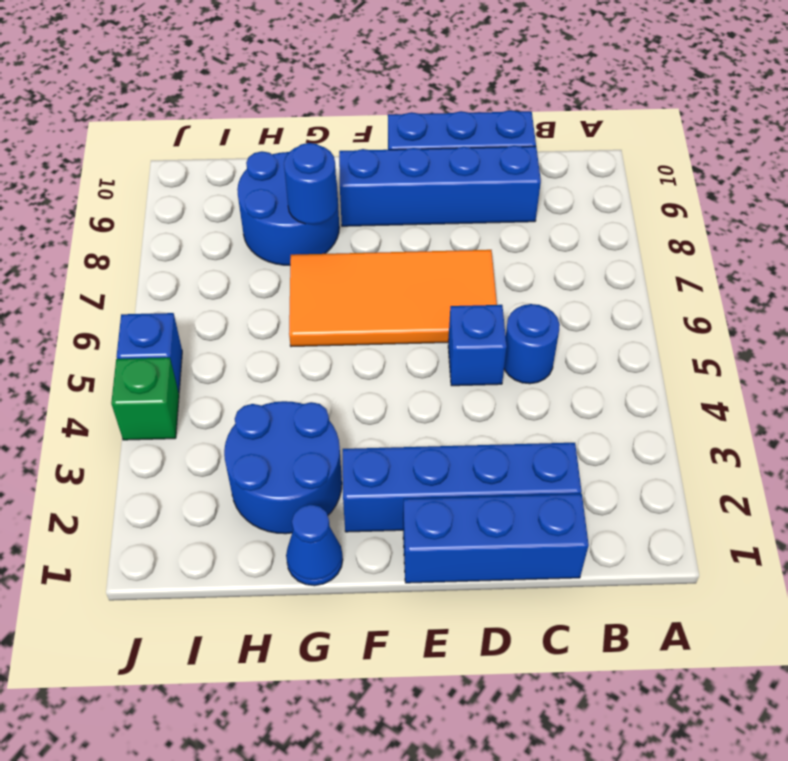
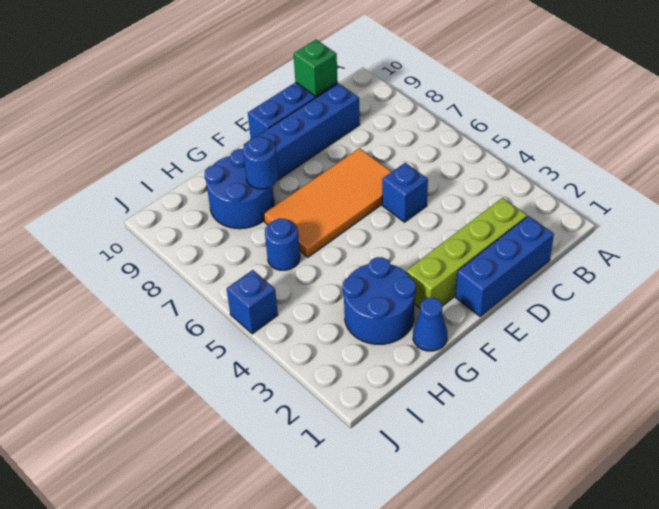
blue 1x4 brick [343,443,581,532] -> lime 1x4 brick [406,198,527,308]
blue 1x1 round brick [504,304,560,384] -> blue 1x1 round brick moved to [265,219,300,270]
green 1x1 brick [111,358,179,440] -> green 1x1 brick moved to [294,40,338,96]

